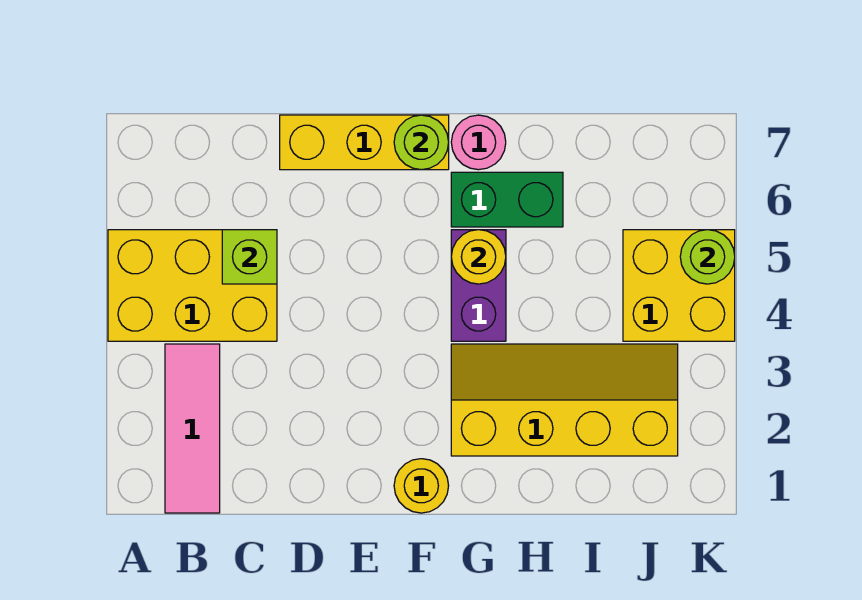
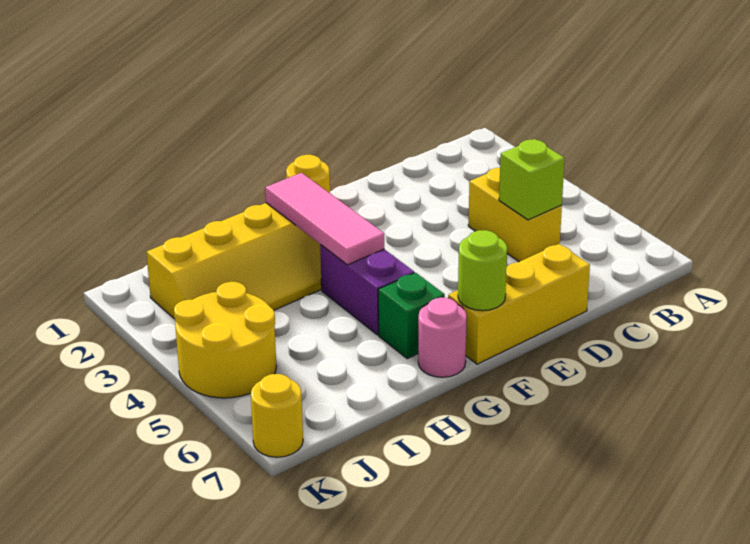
yellow 2x3 brick [108,230,277,341] -> yellow 1x2 brick [468,168,562,262]
pink 1x3 tile [165,344,220,513] -> pink 1x3 tile moved to [265,173,384,265]
yellow 1x1 round brick [451,230,506,284] -> yellow 1x1 round brick moved to [251,374,303,457]
green 1x2 brick [451,172,563,227] -> green 1x1 brick [378,273,445,359]
yellow 2x2 brick [623,230,735,341] -> yellow 2x2 round brick [174,282,276,398]
lime 1x1 round brick [680,230,735,284] -> none

